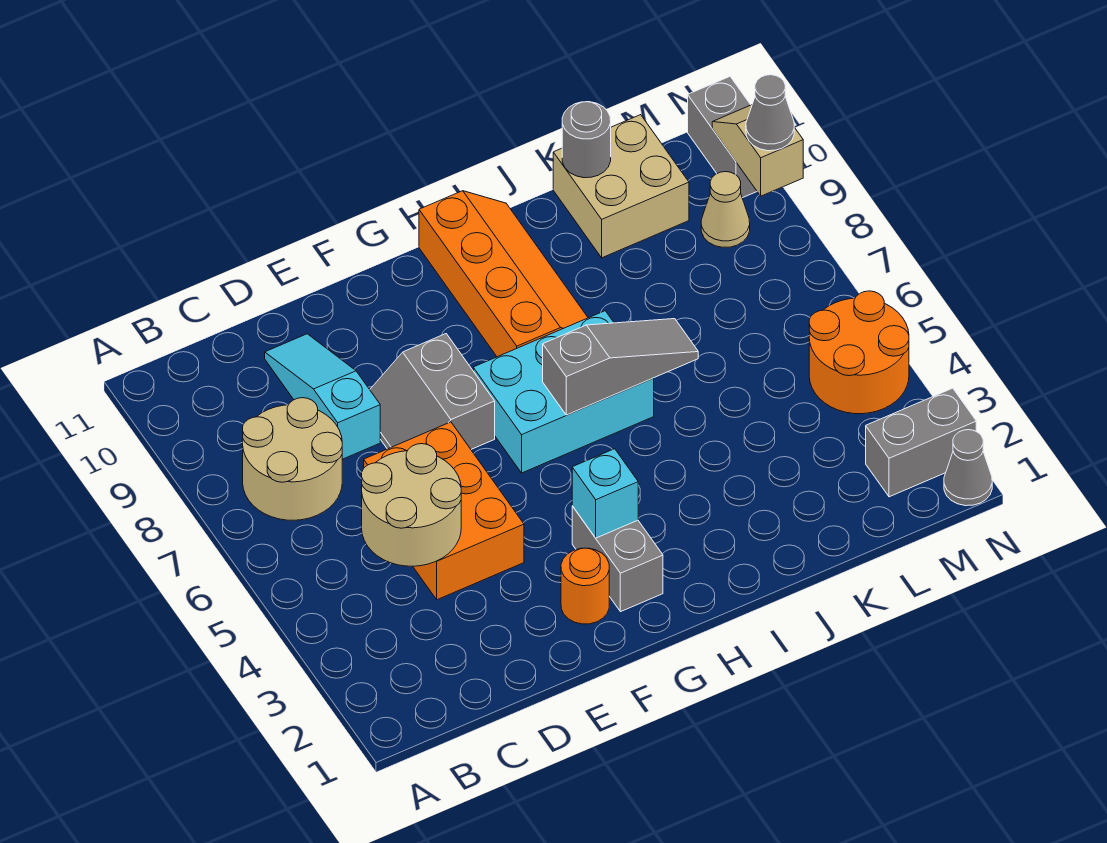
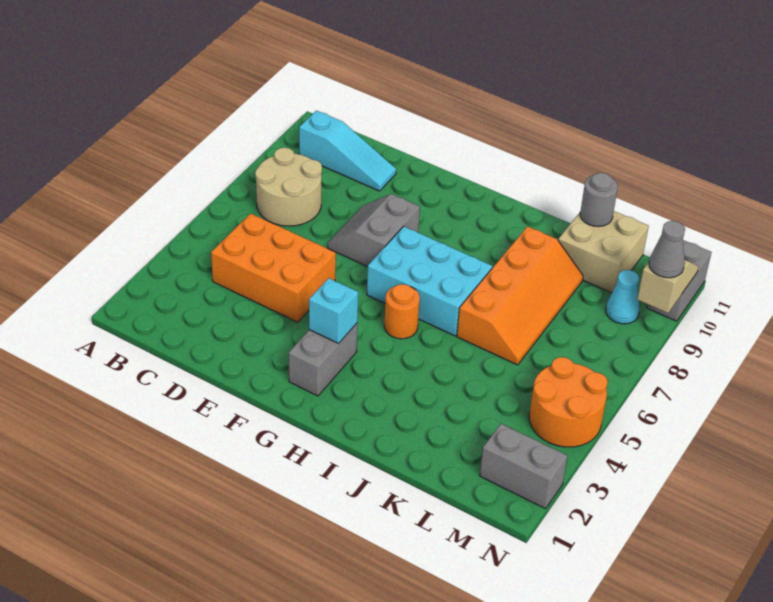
tan 2x2 round brick [362,444,461,566] -> none
orange 2x3 brick [364,422,524,600] -> orange 2x3 brick turned to [211,213,336,322]
cyan 1x3 slope [265,334,380,459] -> cyan 1x3 slope turned to [299,111,396,191]
orange 1x1 round brick [561,548,609,624] -> orange 1x1 round brick moved to [384,284,420,339]
grey 1x3 slope [543,319,698,415] -> none
orange 2x4 slope [419,191,588,357] -> orange 2x4 slope moved to [457,226,583,365]
tan 1x1 cone [701,172,750,247] -> cyan 1x1 cone [606,270,640,324]
grey 1x1 cone [944,430,992,506] -> none

